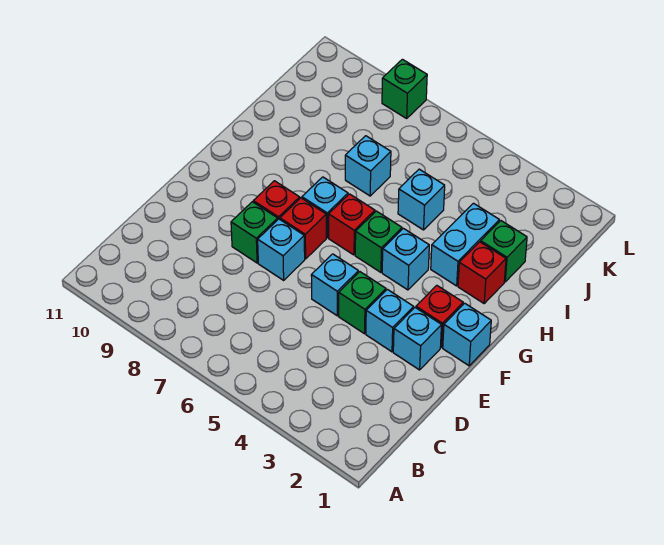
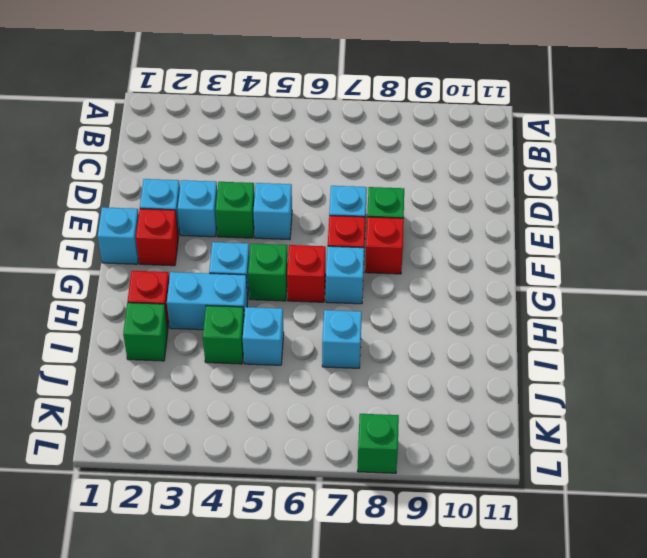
cyan 1x2 brick [431,203,499,286] -> cyan 1x2 brick turned to [167,272,248,330]
none -> green 1x1 brick [203,306,244,364]

